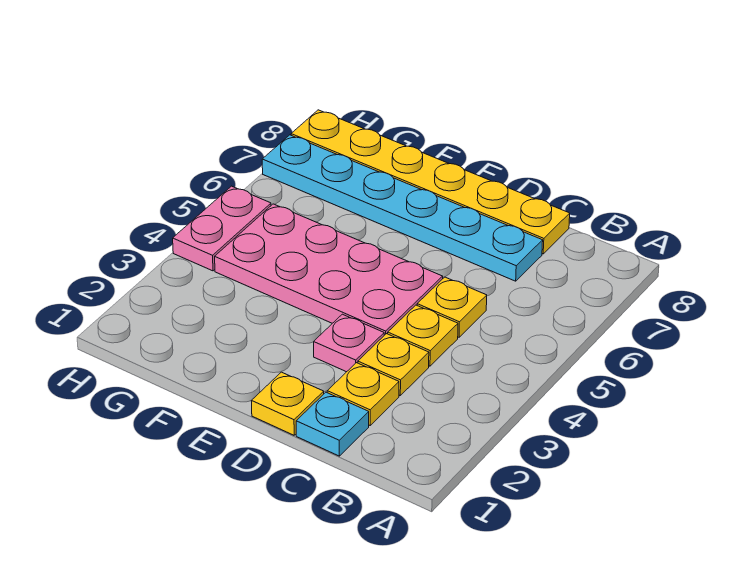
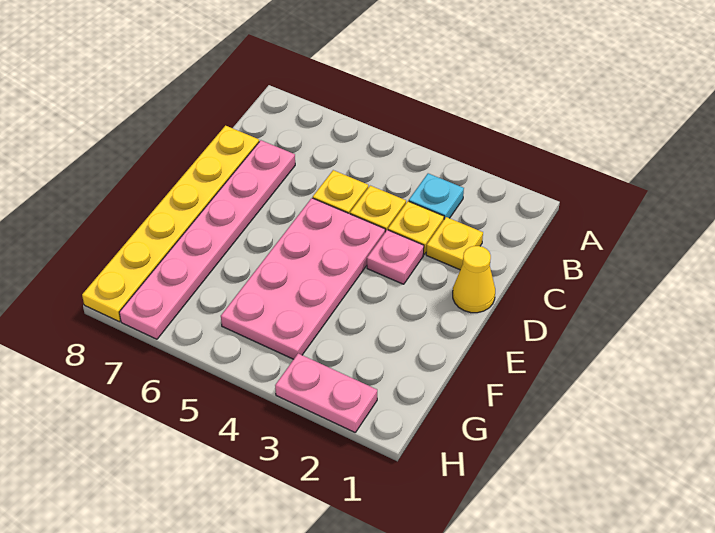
cyan 1x1 plate [296,392,369,456] -> cyan 1x1 plate moved to [409,173,464,219]
cyan 1x6 plate [262,135,543,281] -> pink 1x6 plate [119,140,295,339]
yellow 1x1 plate [251,372,324,435] -> yellow 1x1 cone [453,246,495,313]
pink 1x2 plate [173,186,271,271] -> pink 1x2 plate moved to [275,353,377,432]

